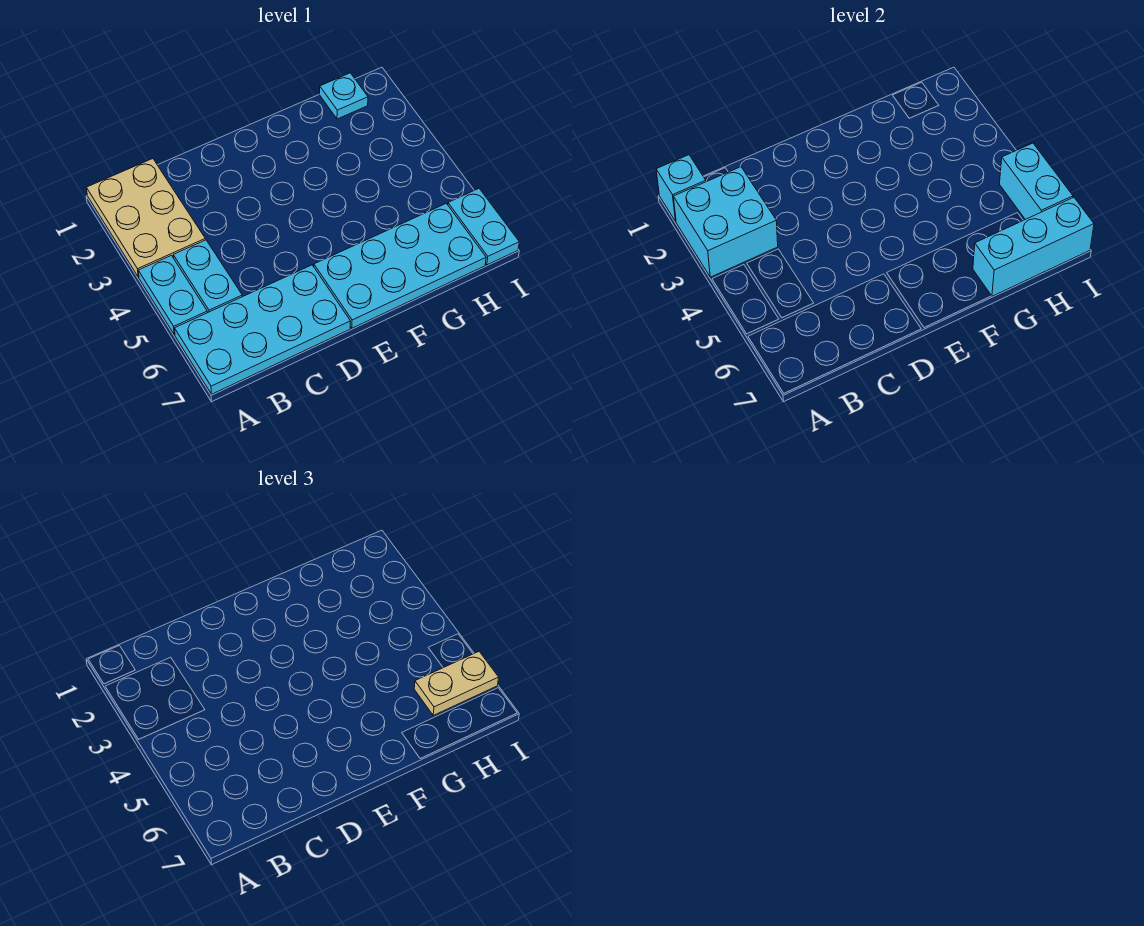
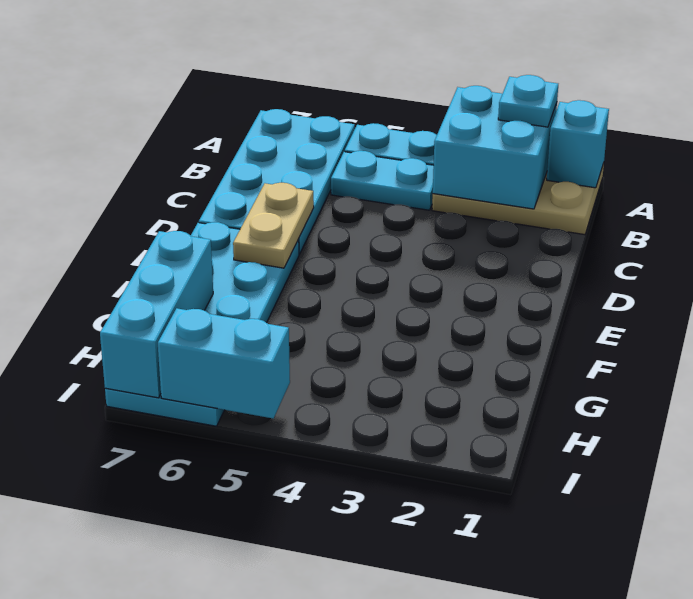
cyan 1x1 plate [320,73,368,119] -> cyan 1x1 plate moved to [498,75,558,127]
tan 1x2 plate [414,652,499,715] -> tan 1x2 plate moved to [233,183,314,268]

